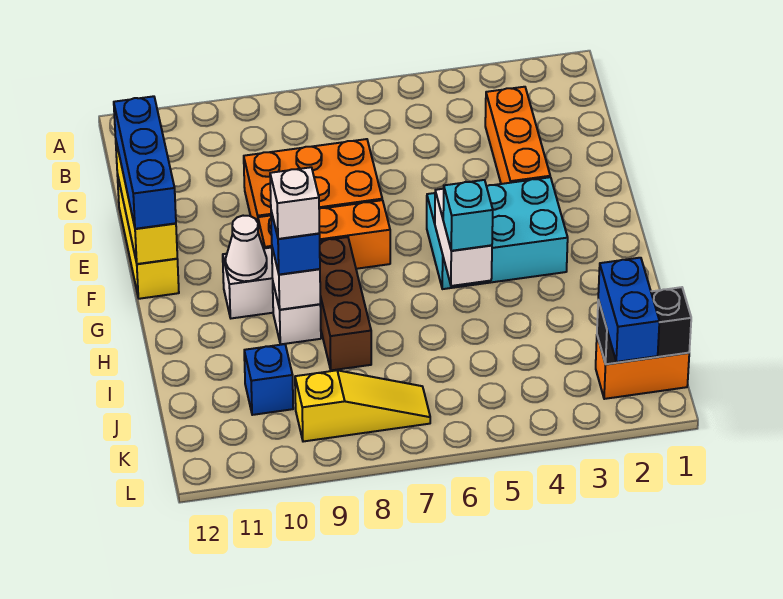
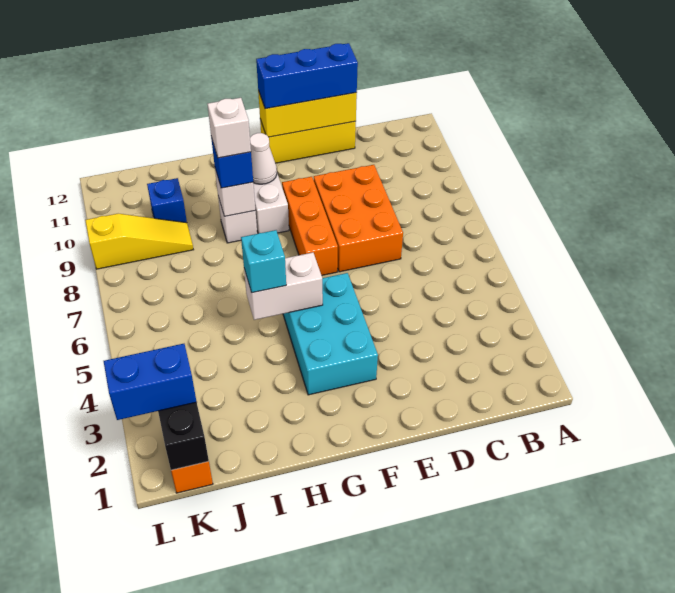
orange 1x3 brick [485,87,550,184] -> none
brown 1x3 brick [320,237,371,370] -> none
yellow 1x3 slope [295,370,430,442] -> yellow 1x3 slope turned to [85,214,193,269]

